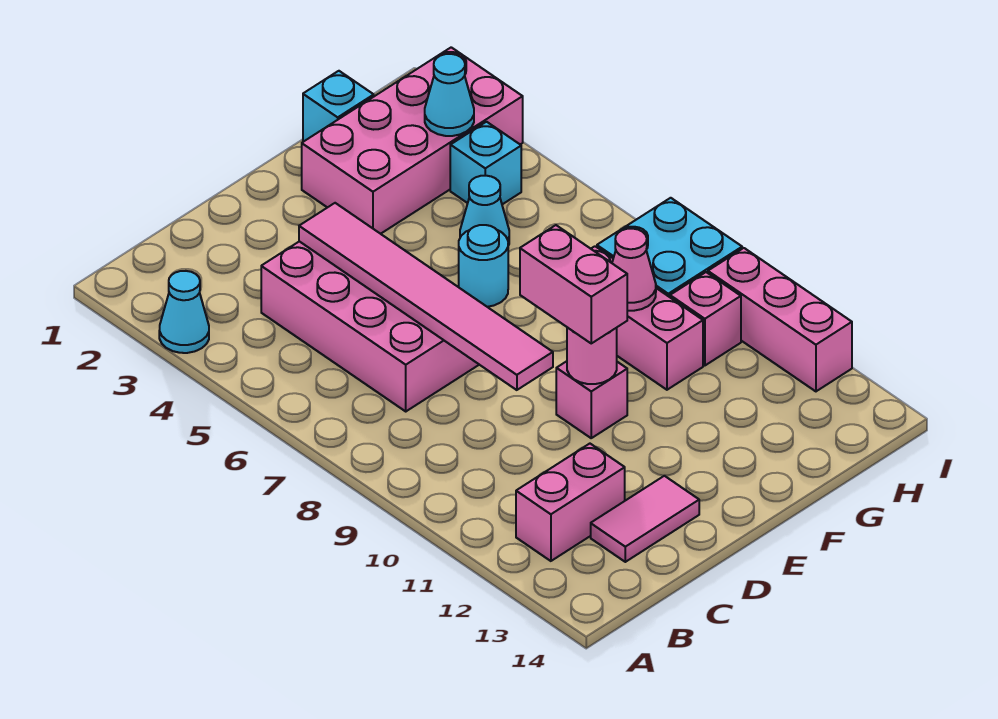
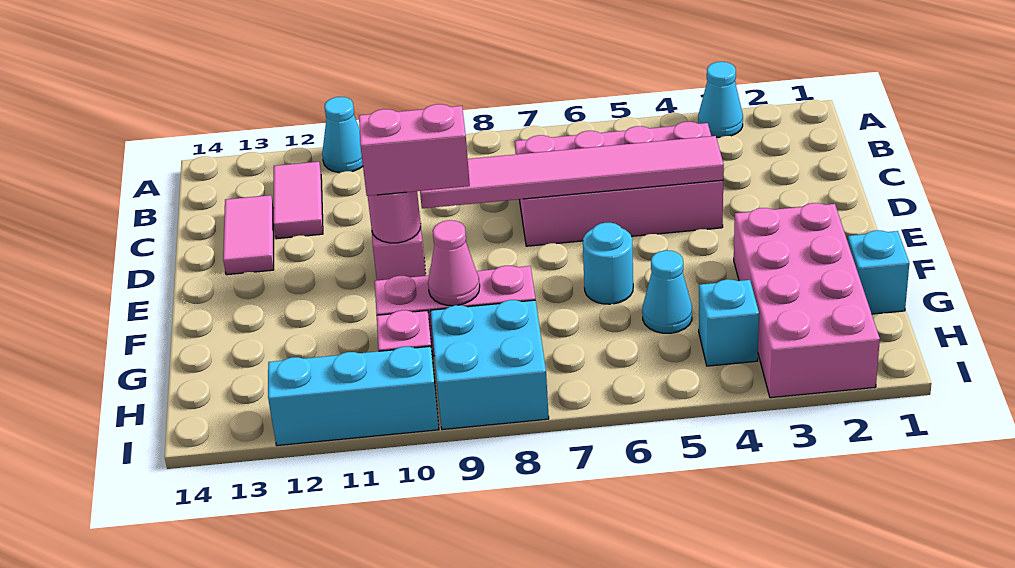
pink 1x2 brick [516,444,625,561] -> pink 1x2 tile [274,162,323,239]
cyan 1x1 cone [425,54,474,136] -> cyan 1x1 cone moved to [322,97,363,173]
pink 1x3 brick [708,248,852,391] -> cyan 1x3 brick [268,346,439,446]

